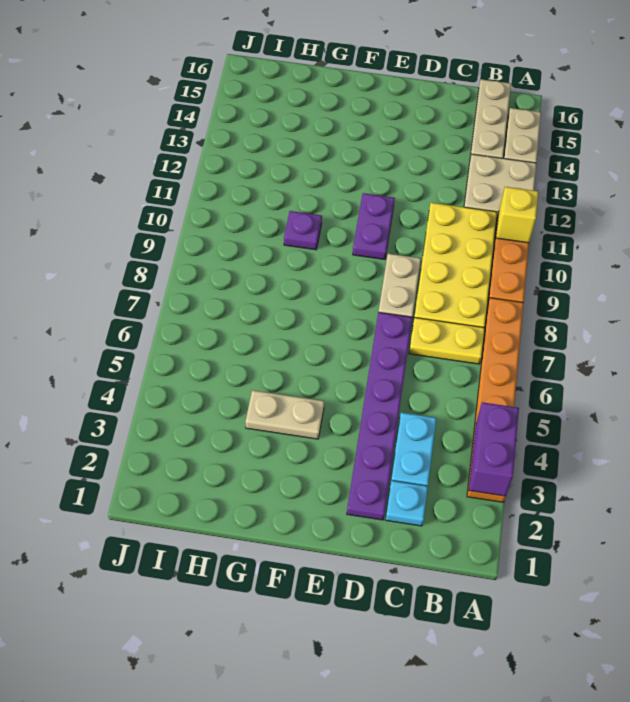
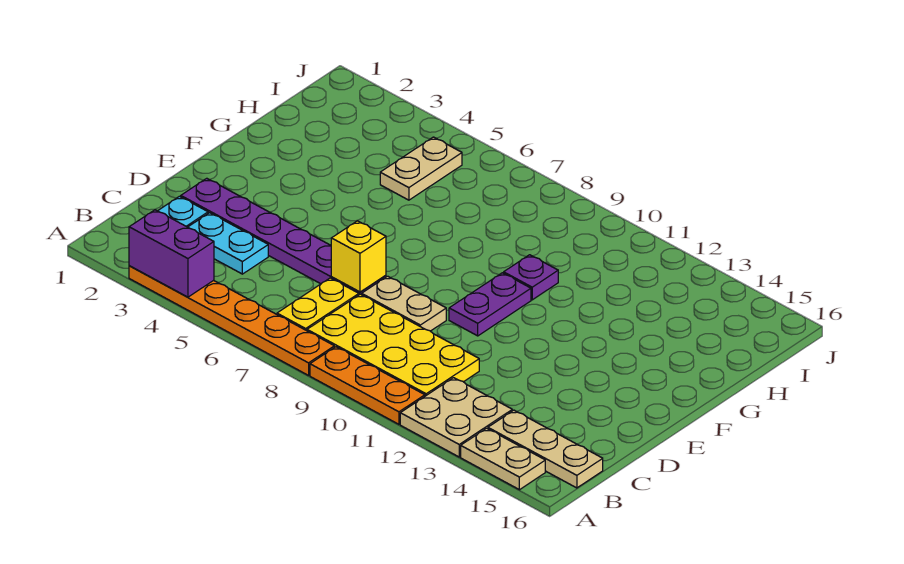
yellow 1x1 brick [496,187,538,243] -> yellow 1x1 brick moved to [331,221,386,292]
purple 1x2 plate [353,193,395,259] -> purple 1x2 plate turned to [449,273,531,336]
tan 1x2 plate [245,390,324,439] -> tan 1x2 plate moved to [380,137,462,200]

